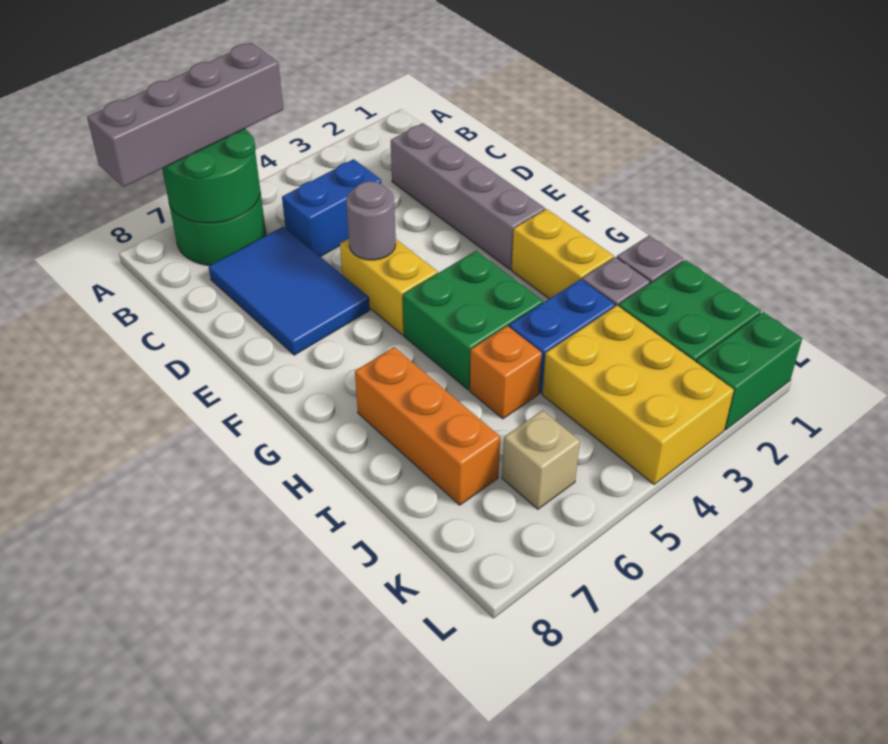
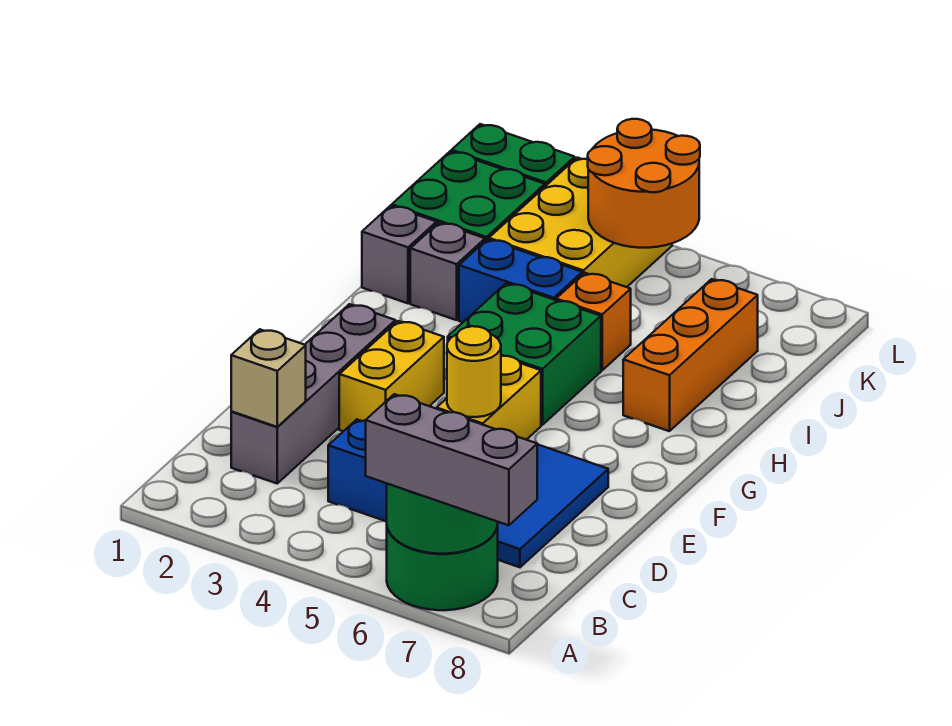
grey 1x4 brick [87,43,283,187] -> grey 1x3 brick [366,394,537,525]
grey 1x1 round brick [346,181,396,260] -> yellow 1x1 round brick [447,326,501,417]
yellow 1x2 brick [511,209,614,299] -> yellow 1x2 brick moved to [339,321,444,431]
none -> orange 2x2 round brick [588,119,700,248]
tan 1x1 brick [502,410,580,509] -> tan 1x1 brick moved to [231,329,306,427]

